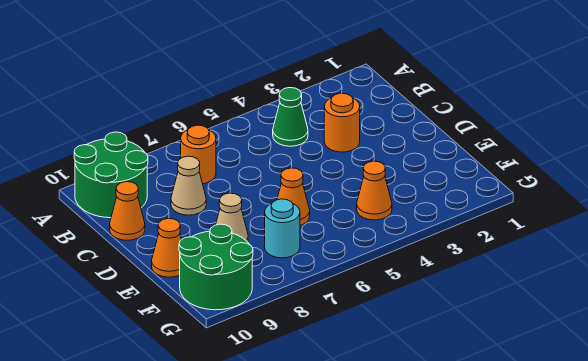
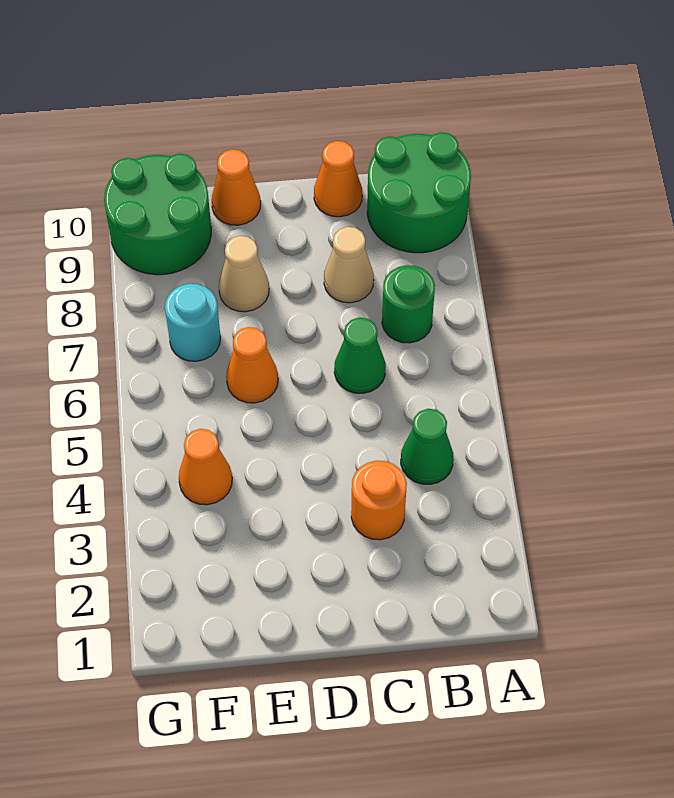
orange 1x1 round brick [181,125,216,184] -> green 1x1 round brick [382,265,435,343]
none -> green 1x1 cone [334,318,386,393]

